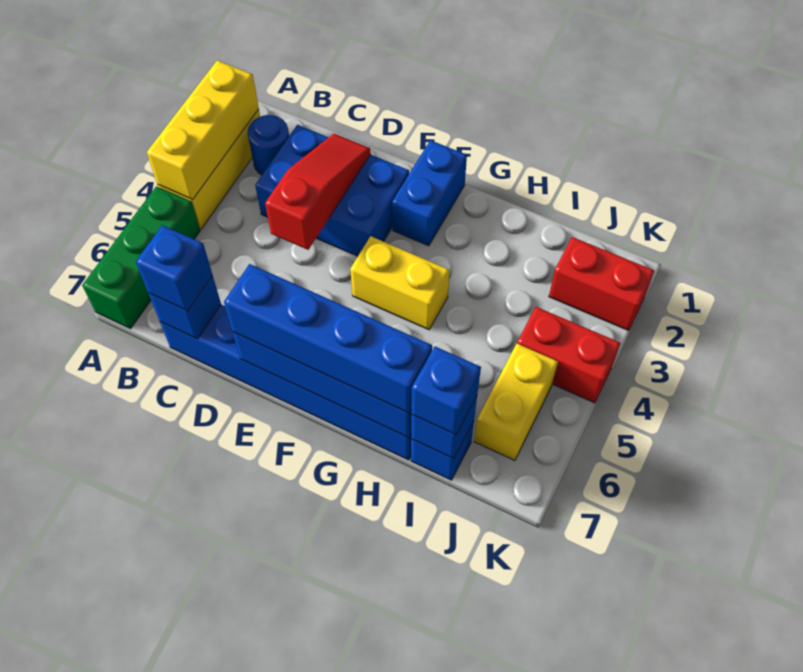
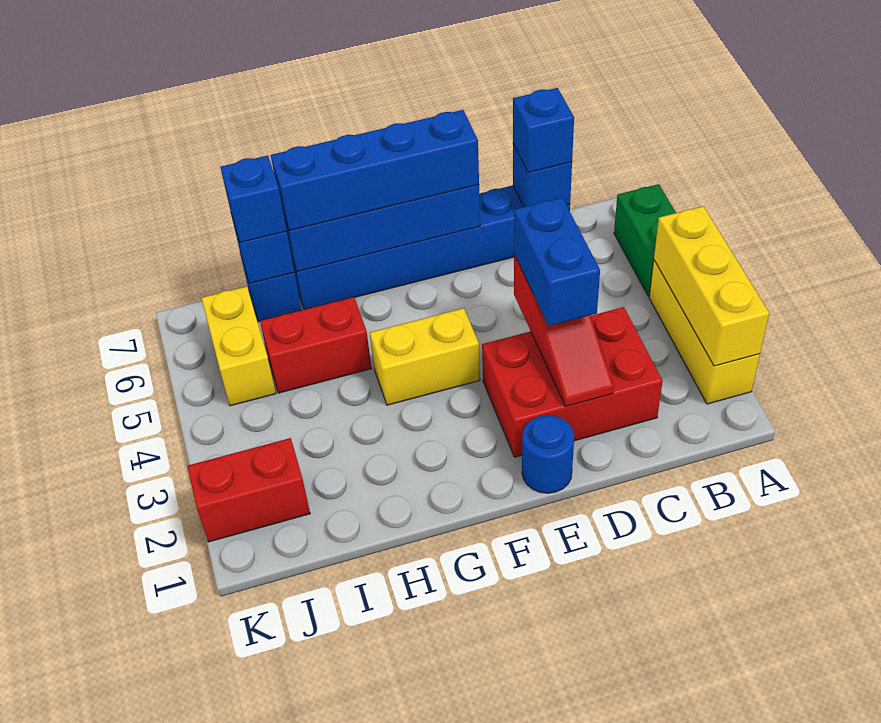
green 1x3 brick [82,186,200,329] -> green 1x2 brick [614,184,676,296]
blue 1x1 round brick [248,115,289,175] -> blue 1x1 round brick moved to [522,415,574,493]
blue 2x3 brick [255,125,409,256] -> red 2x3 brick [482,307,662,457]
blue 1x2 brick [392,140,467,246] -> blue 1x2 brick moved to [514,198,600,326]
red 1x2 brick [517,307,620,403] -> red 1x2 brick moved to [260,297,372,393]

